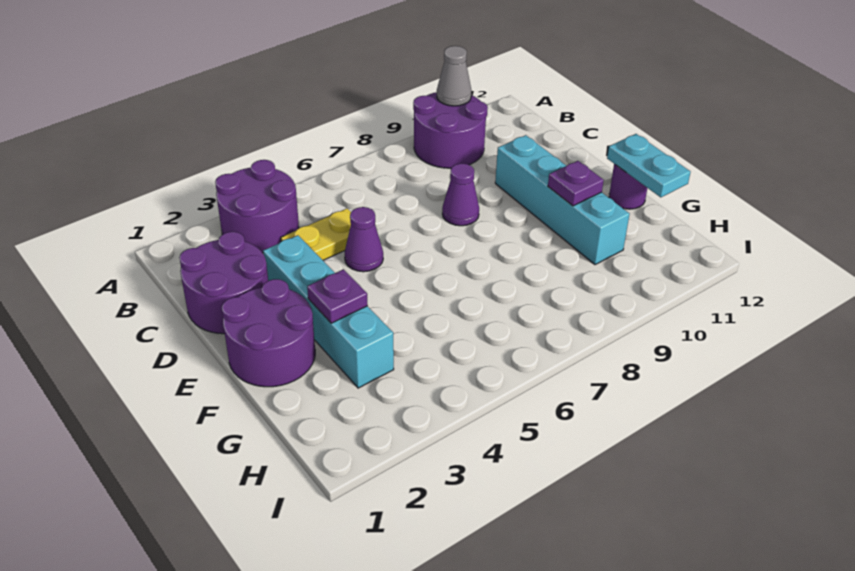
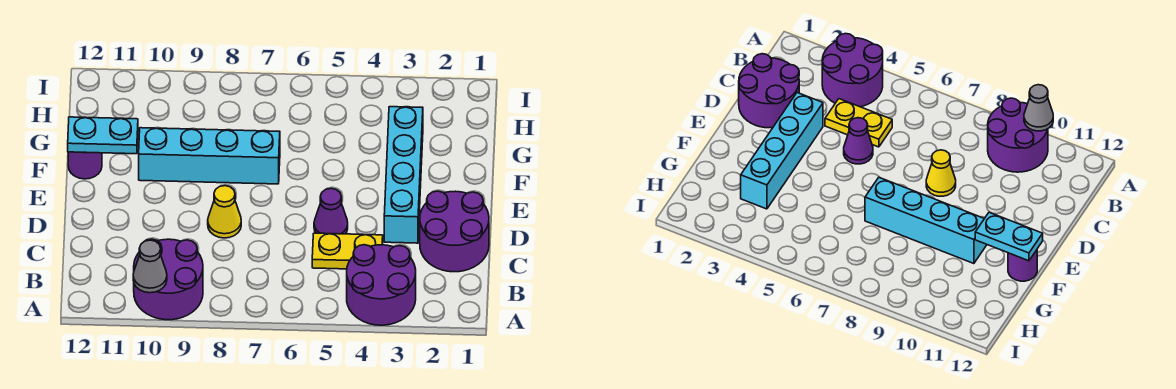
purple 1x1 cone [442,164,479,226] -> yellow 1x1 cone [208,186,241,238]
cyan 1x4 brick [495,135,630,265] -> cyan 1x4 brick turned to [139,128,280,184]
purple 2x2 round brick [222,279,315,387] -> none
purple 1x1 plate [307,269,368,323] -> none
purple 1x1 plate [548,161,604,206] -> none
cyan 1x2 plate [607,134,690,197] -> cyan 1x2 plate turned to [68,117,138,154]

